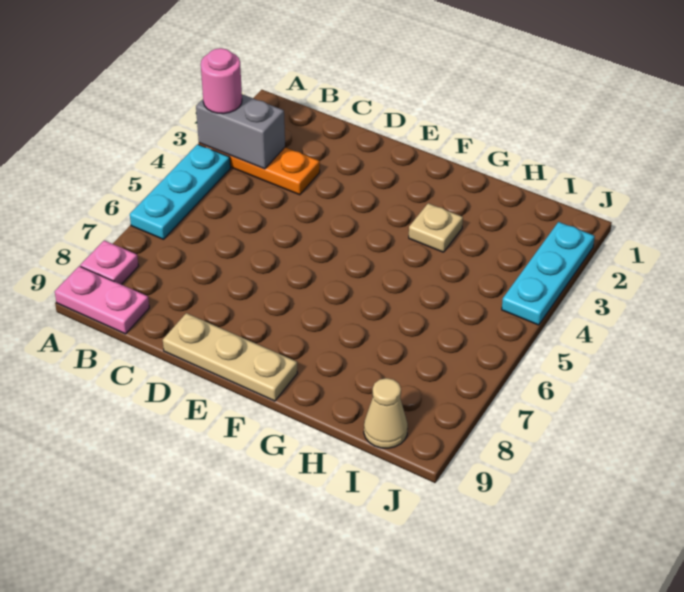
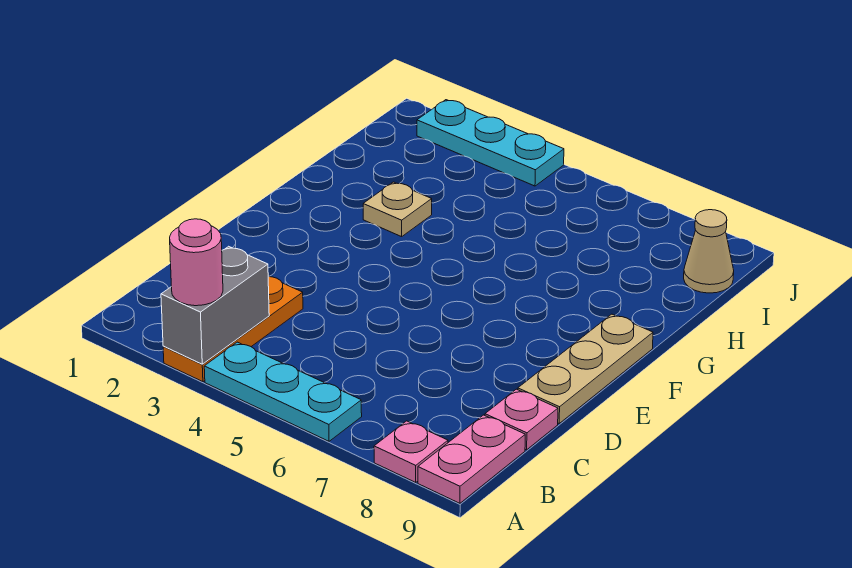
none -> pink 1x1 plate [485,389,558,450]

